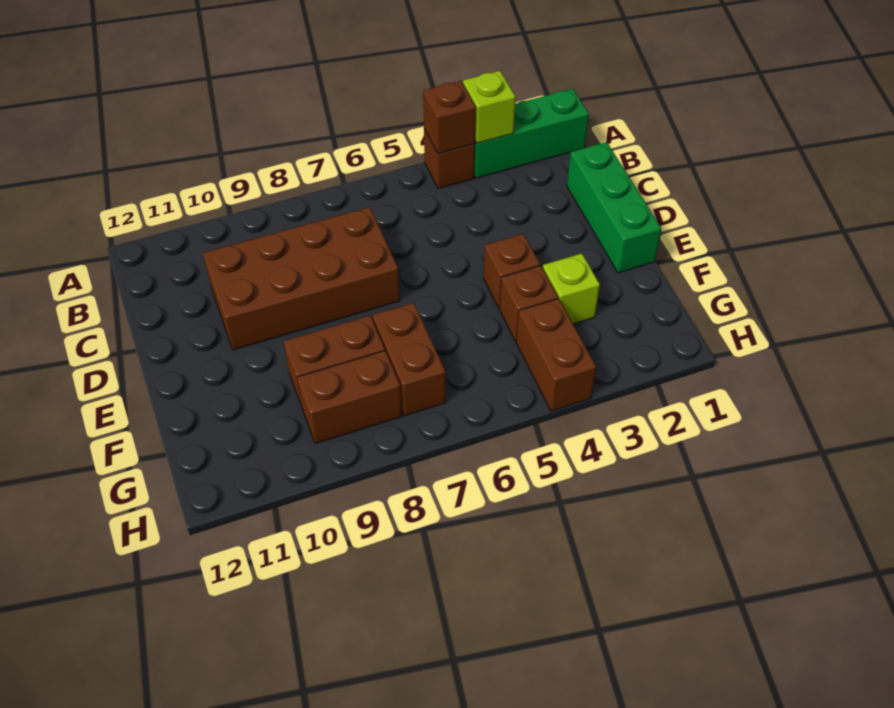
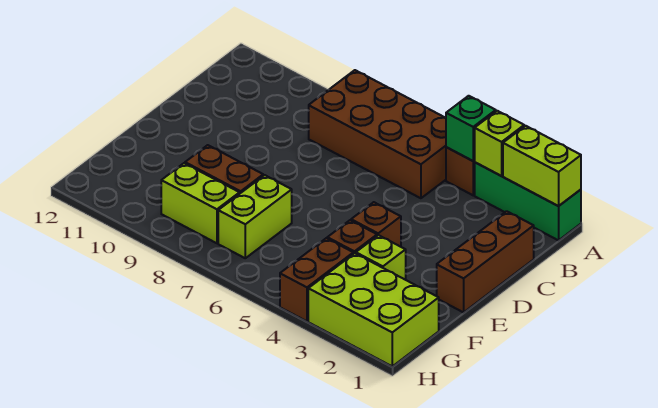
none -> lime 1x2 brick [503,126,581,206]
brown 1x1 brick [423,81,476,154] -> green 1x1 brick [446,96,496,161]
green 1x3 brick [567,142,661,273] -> brown 1x3 brick [437,211,534,312]
brown 2x4 brick [203,207,400,350] -> brown 2x4 brick moved to [309,70,446,198]
brown 1x2 brick [373,303,446,416] -> lime 1x2 brick [218,175,292,258]
none -> lime 2x3 brick [308,253,439,366]
brown 1x2 brick [297,351,402,444] -> lime 1x2 brick [161,163,240,243]

